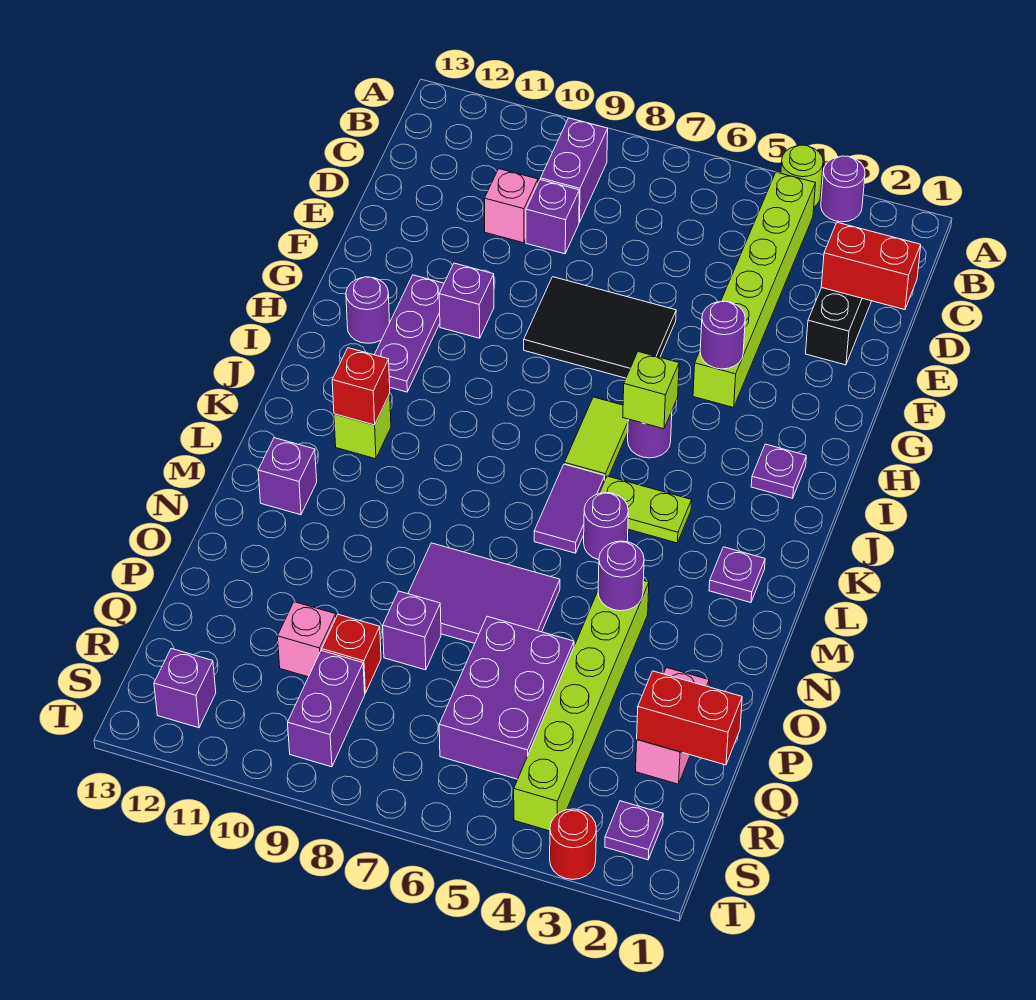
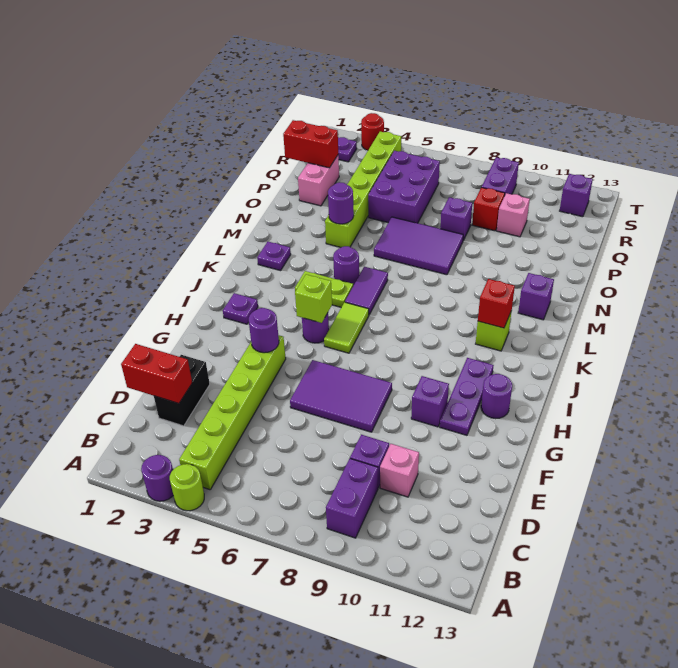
black 2x3 tile [524,277,676,378] -> purple 2x3 tile [290,360,392,432]

